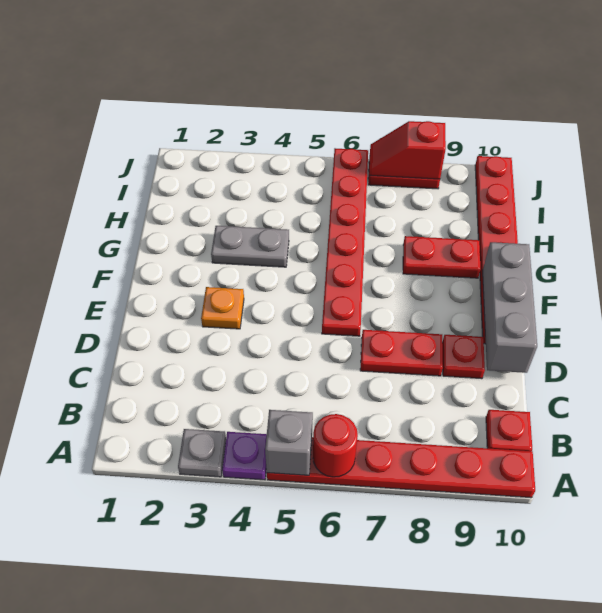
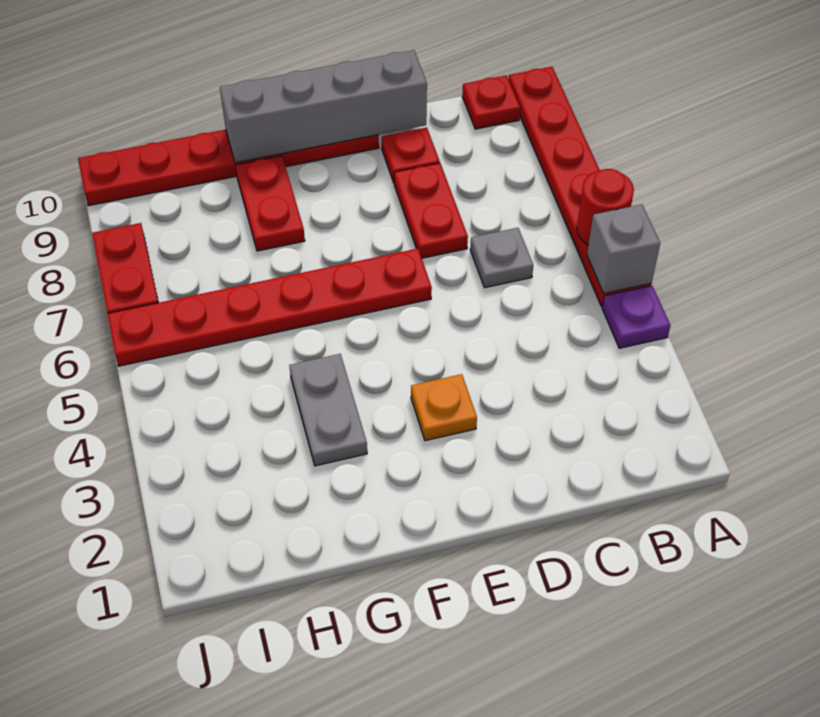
grey 1x1 plate [178,429,226,477] -> grey 1x1 plate moved to [470,228,533,288]
grey 1x3 brick [483,242,537,373] -> grey 1x4 brick [220,50,427,163]
red 1x2 slope [369,121,446,179] -> none

